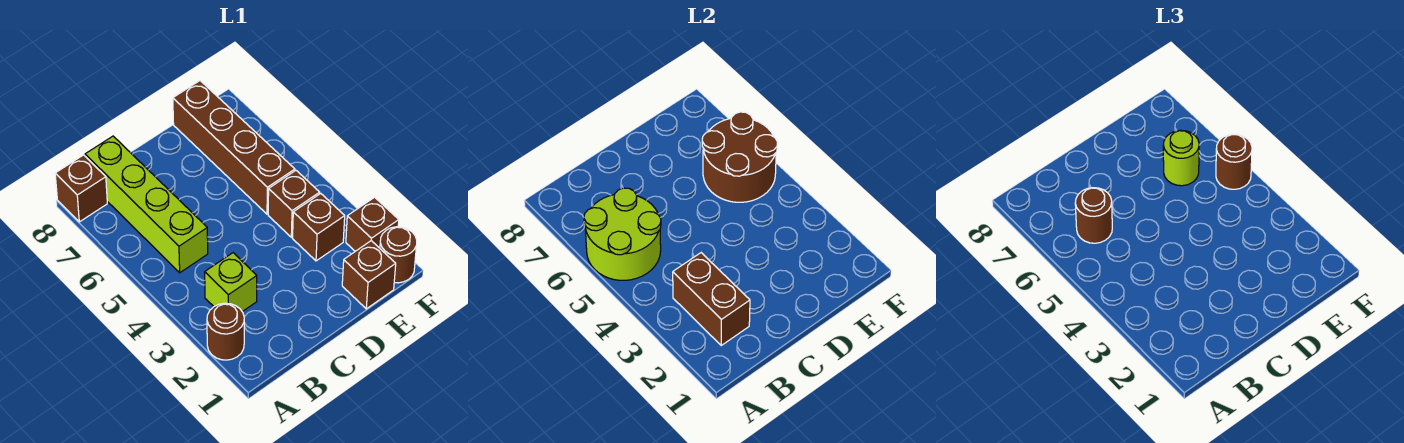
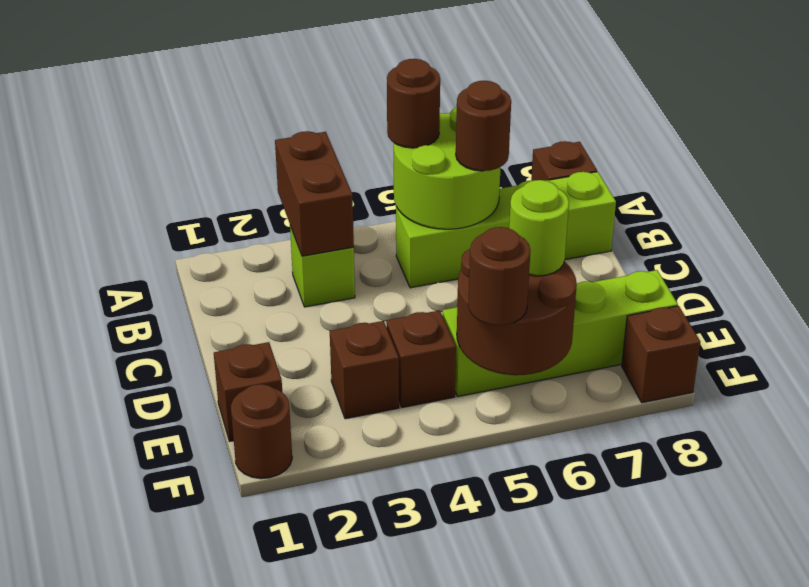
brown 1x1 round brick [207,303,244,360] -> brown 1x1 round brick moved to [387,59,440,148]
brown 1x2 brick [673,253,750,345] -> brown 1x2 brick turned to [275,131,354,256]
brown 1x4 brick [173,81,295,214] -> lime 1x4 brick [442,270,678,397]
brown 1x1 brick [346,197,399,251] -> brown 1x1 brick moved to [622,306,700,403]

